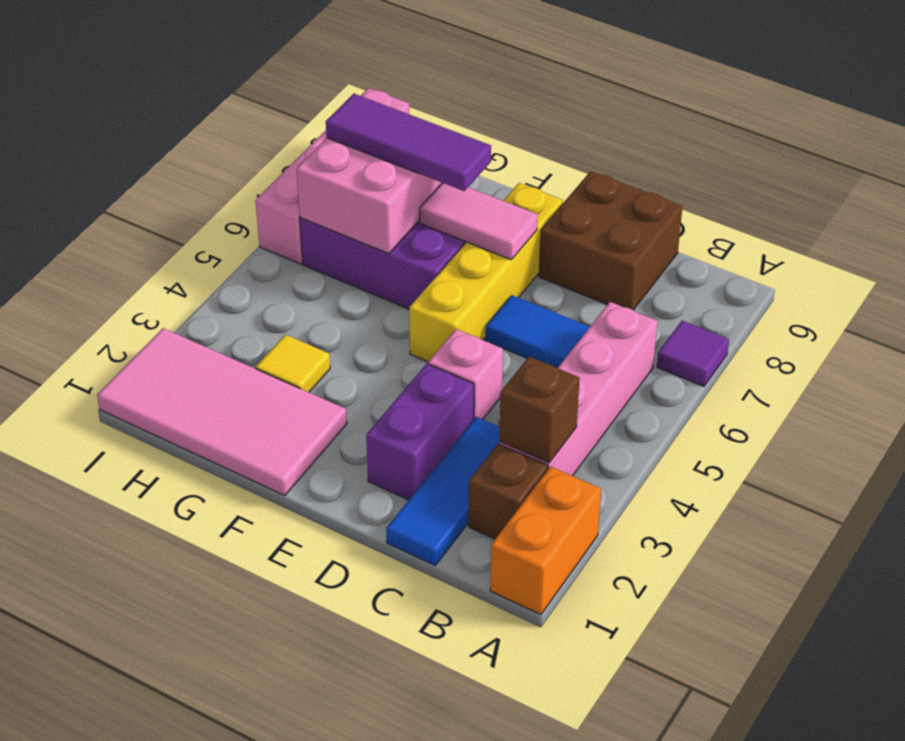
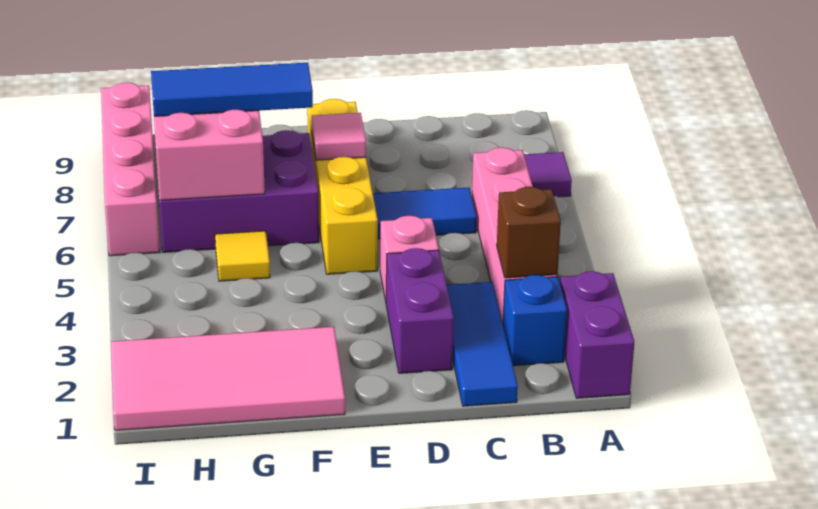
orange 1x2 brick [490,467,601,615] -> purple 1x2 brick [560,271,634,398]
brown 1x1 brick [469,444,548,539] -> blue 1x1 brick [503,275,567,366]
brown 2x2 brick [539,171,683,310] -> none
pink 1x2 tile [420,183,538,260] -> pink 1x1 tile [312,113,366,160]
purple 1x3 tile [326,94,491,191] -> blue 1x3 tile [151,63,313,116]
yellow 1x1 tile [256,335,330,392] -> yellow 1x1 tile moved to [215,231,270,281]

